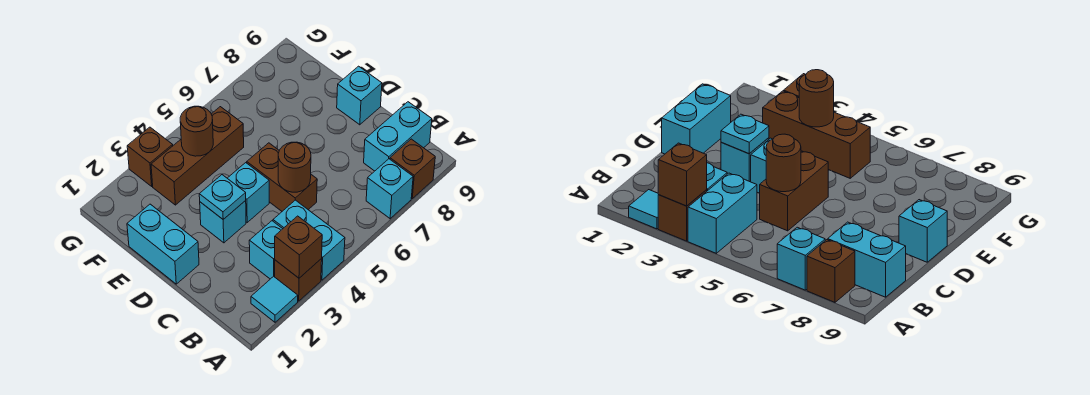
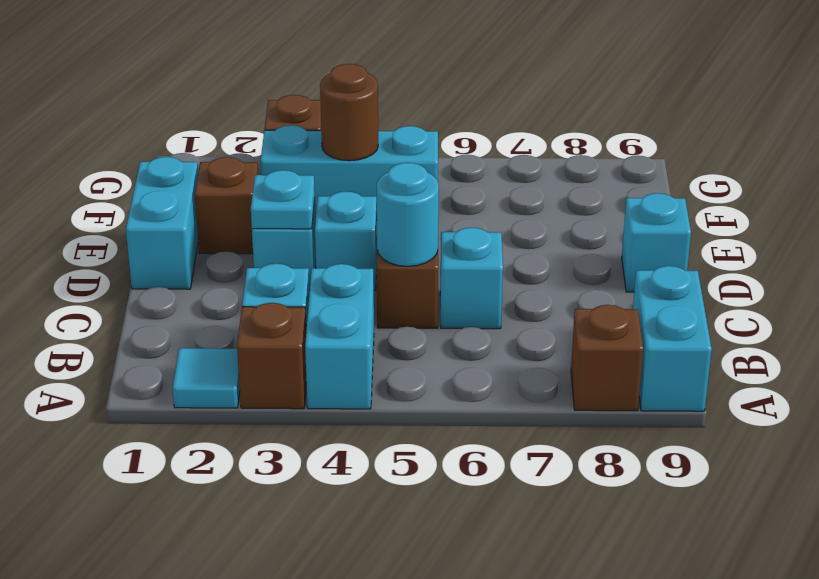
brown 1x1 brick [275,216,322,278] -> brown 1x1 brick moved to [195,157,258,254]
cyan 1x1 brick [366,159,413,219] -> cyan 1x1 brick moved to [440,228,503,329]
cyan 1x2 brick [364,102,432,171] -> cyan 1x2 brick turned to [633,266,712,411]
brown 1x1 round brick [278,142,311,192] -> cyan 1x1 round brick [377,163,439,266]
brown 1x3 brick [151,107,244,205] -> cyan 1x3 brick [261,125,438,219]

